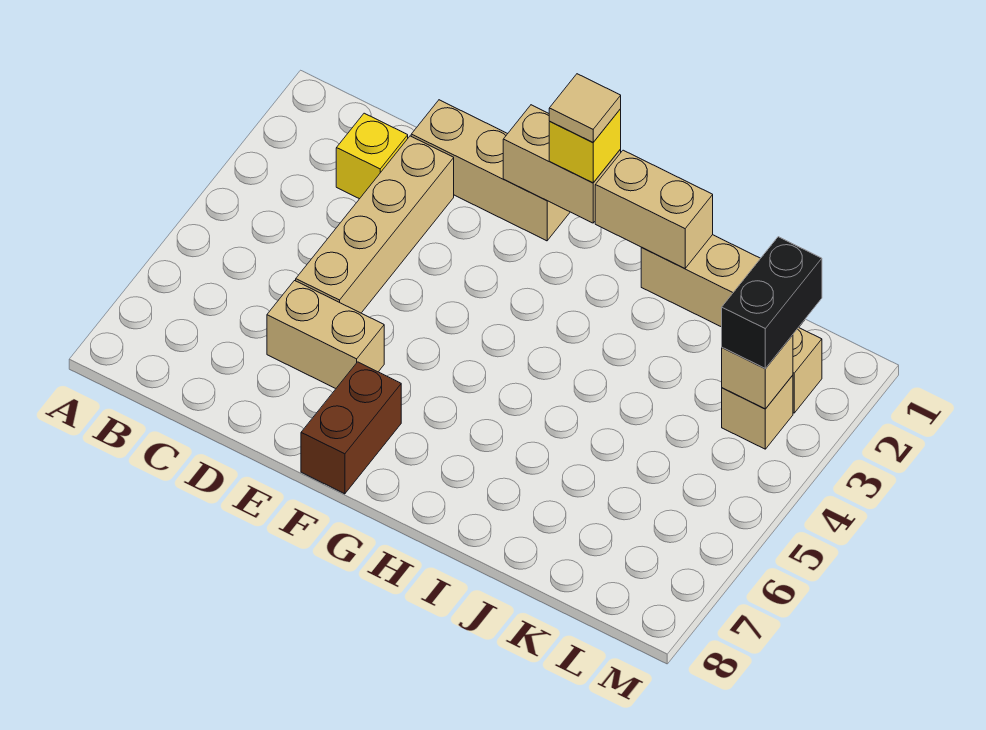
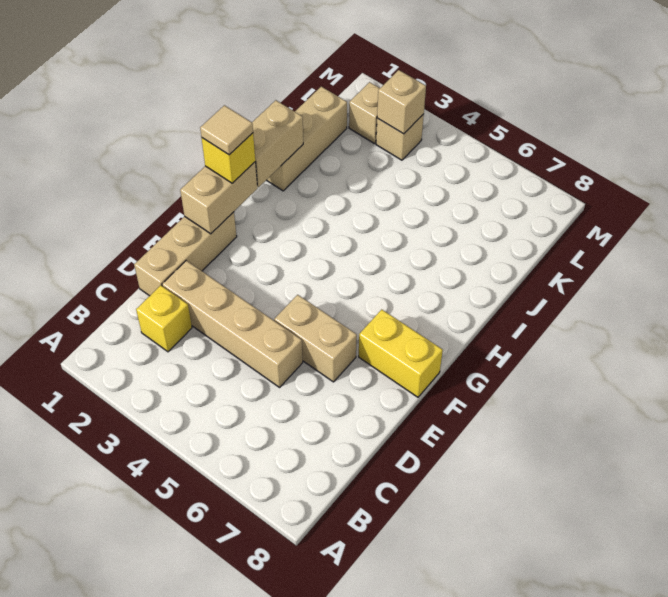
tan 1x2 brick [267,281,384,388] -> tan 1x2 brick turned to [274,295,357,382]
brown 1x2 brick [301,362,401,494] -> yellow 1x2 brick [359,310,443,397]
black 1x2 brick [722,237,822,369] -> none

